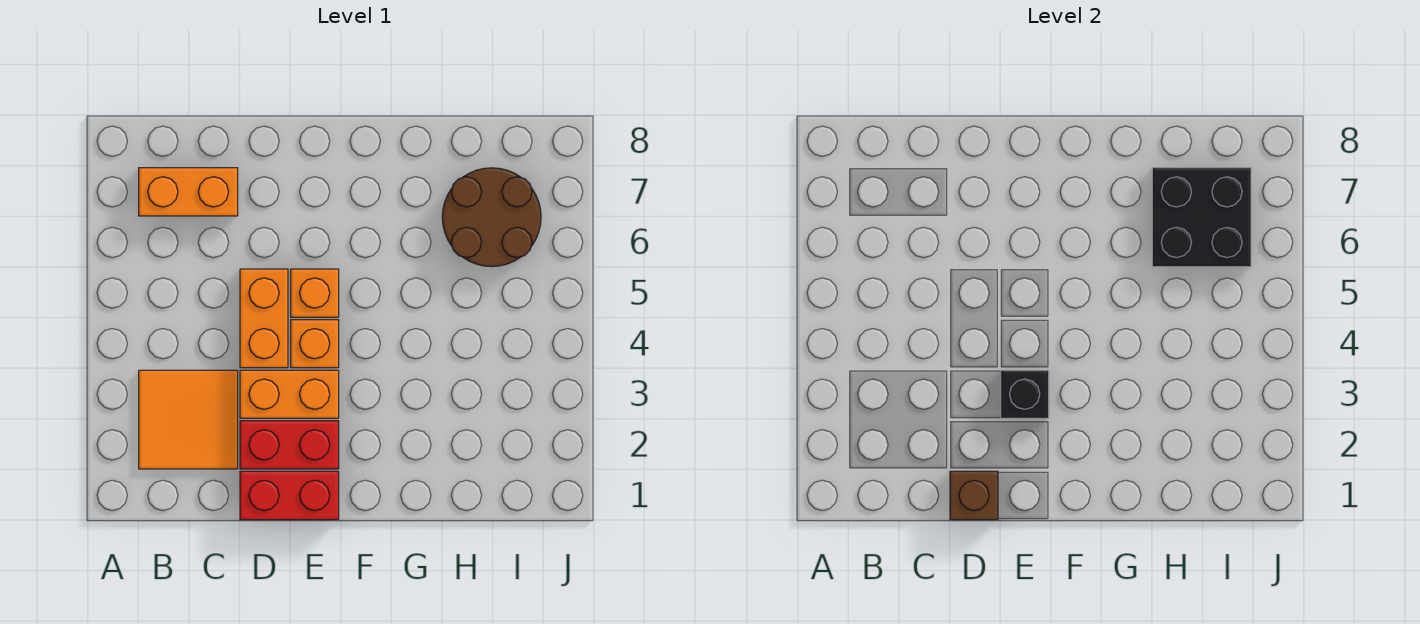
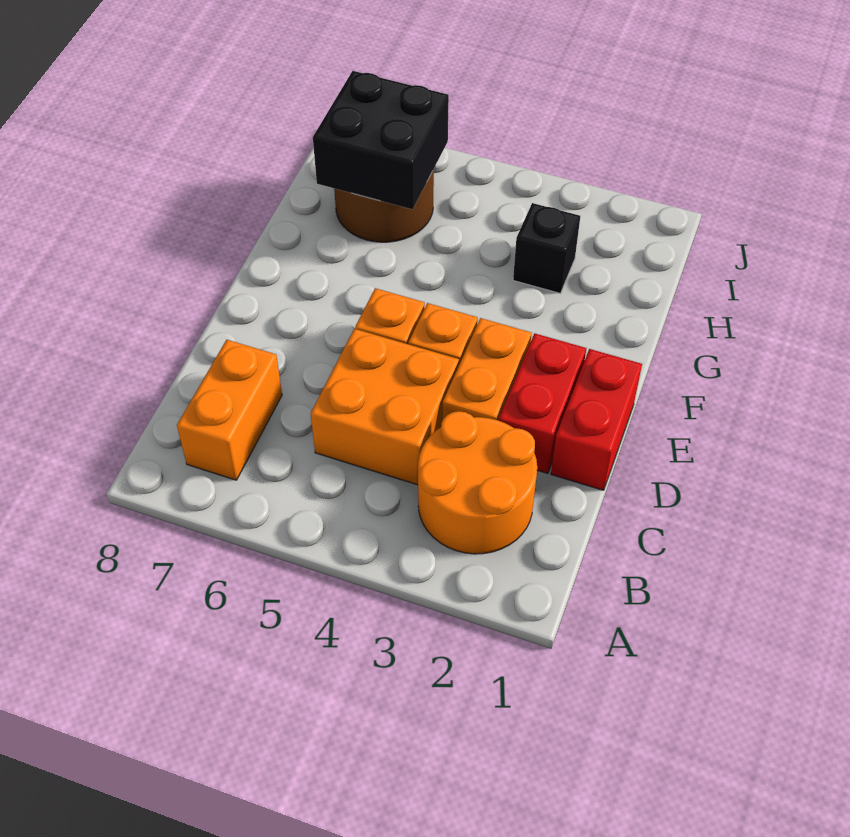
orange 2x2 tile [139,370,238,469] -> orange 2x2 round brick [418,411,537,554]
brown 1x1 brick [950,471,998,520] -> none
orange 1x2 brick [240,269,288,368] -> orange 2x2 brick [311,329,459,485]
black 1x1 brick [1001,370,1049,418] -> black 1x1 brick moved to [513,203,580,293]

